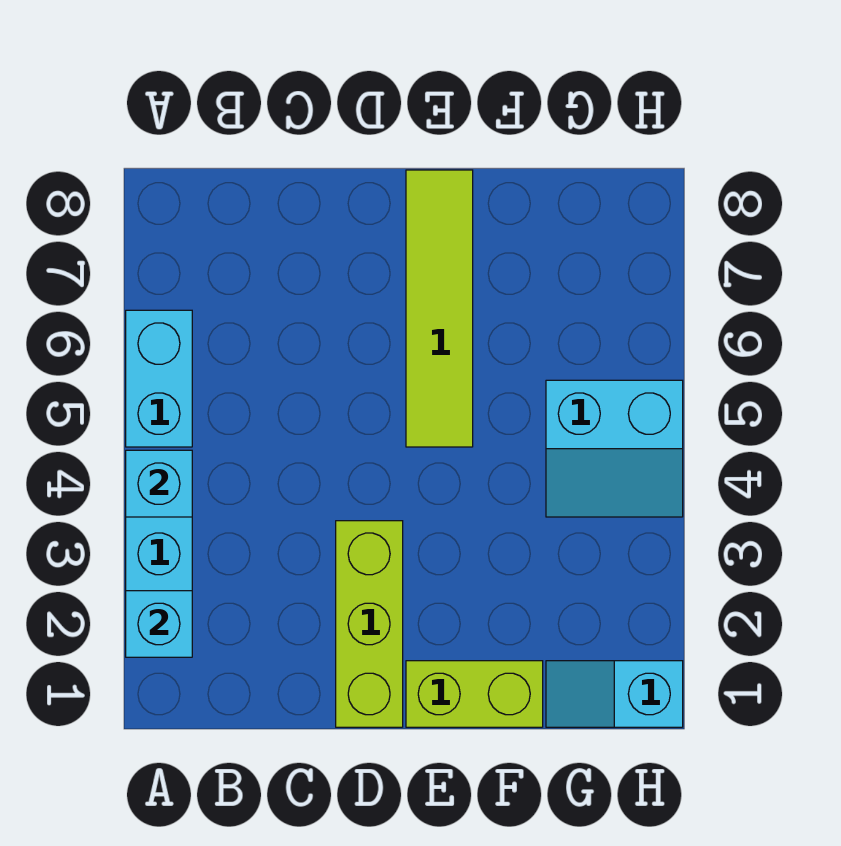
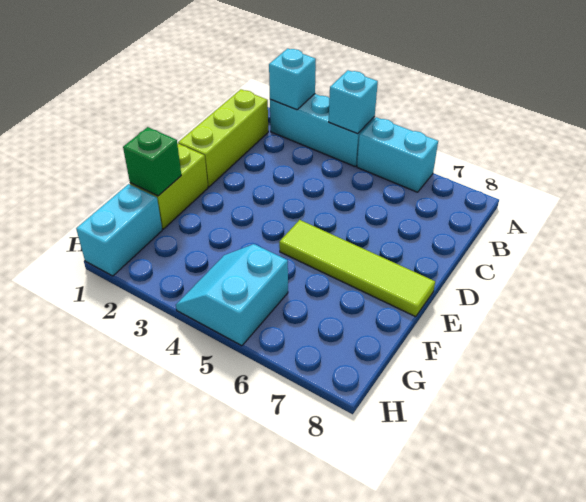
lime 1x3 brick [336,521,403,727] -> lime 1x3 brick turned to [178,89,268,187]
none -> green 1x1 brick [123,127,181,196]
cyan 1x2 slope [546,661,683,727] -> cyan 1x2 brick [76,184,162,276]

